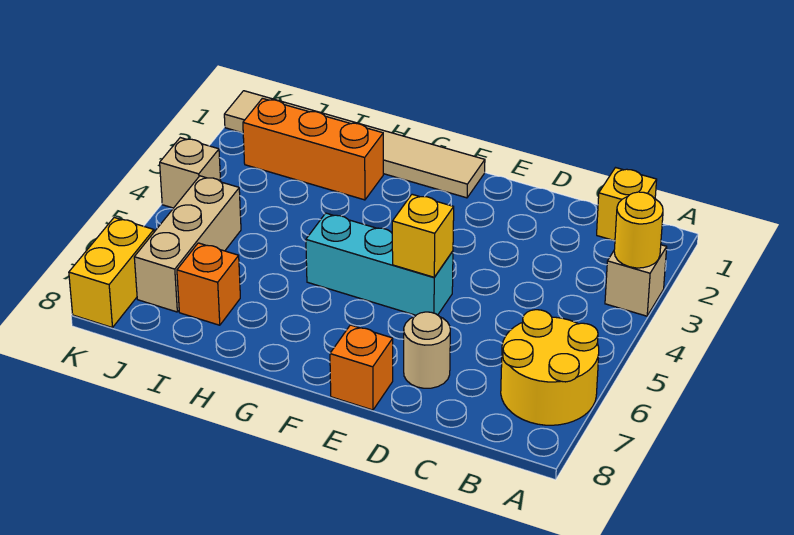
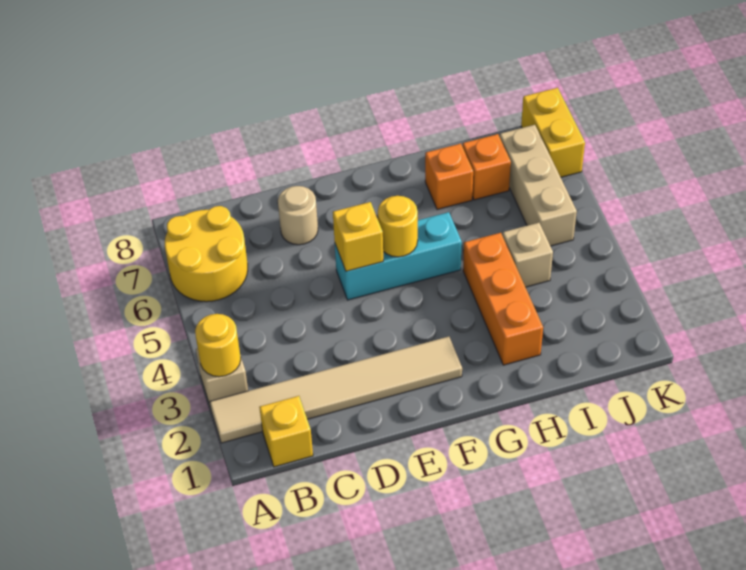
orange 1x1 brick [330,325,393,410] -> orange 1x1 brick moved to [425,144,473,209]
tan 1x6 tile [224,91,485,198] -> tan 1x6 tile moved to [210,337,462,443]
none -> yellow 1x1 round brick [378,196,418,257]
orange 1x3 brick [243,98,383,200] -> orange 1x3 brick turned to [463,233,543,365]
tan 1x1 brick [160,138,221,208] -> tan 1x1 brick moved to [503,223,553,287]

